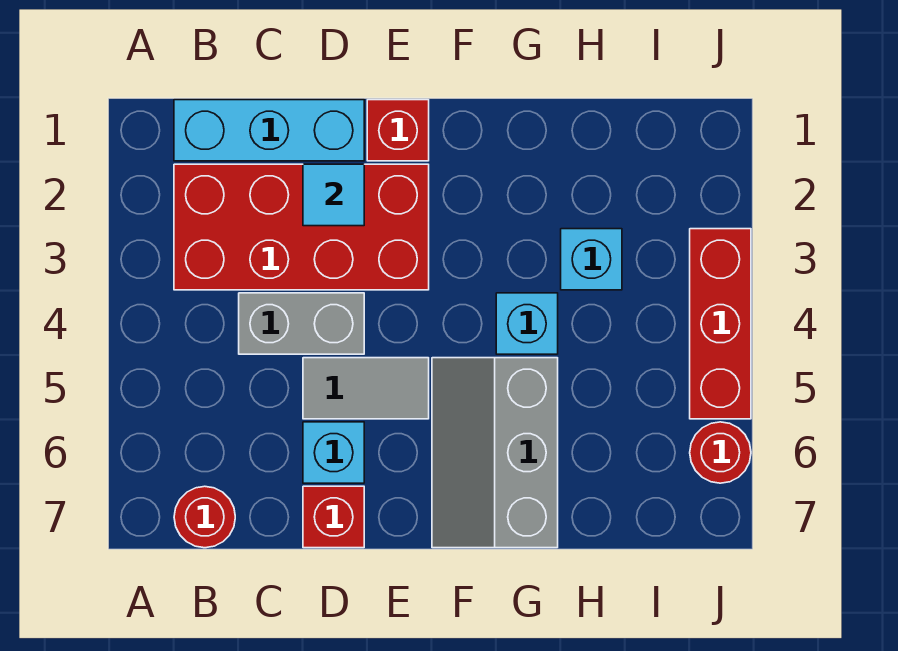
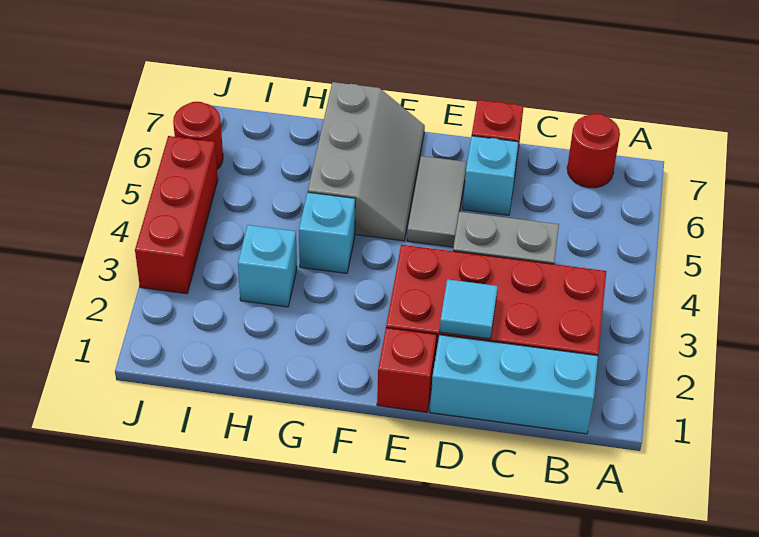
grey 1x2 tile [303,358,429,419] -> grey 1x2 tile turned to [407,156,467,247]

